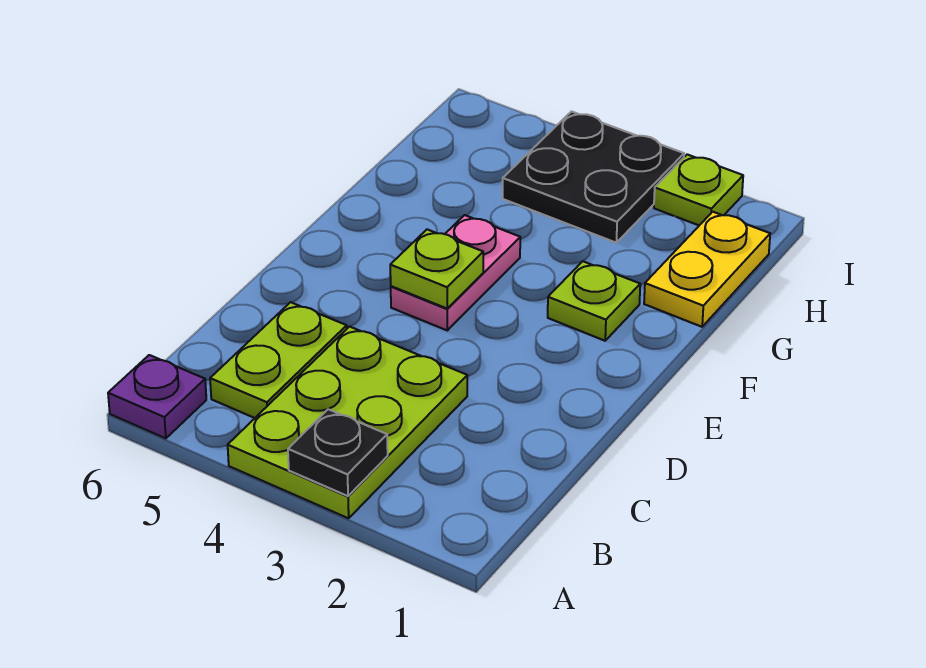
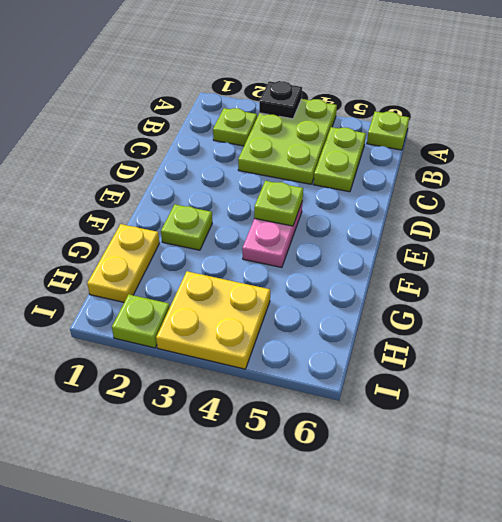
purple 1x1 plate [108,355,206,438] -> lime 1x1 plate [367,112,409,150]
none -> lime 1x1 plate [213,108,257,146]
black 2x2 plate [503,112,684,243] -> yellow 2x2 plate [156,271,270,369]

